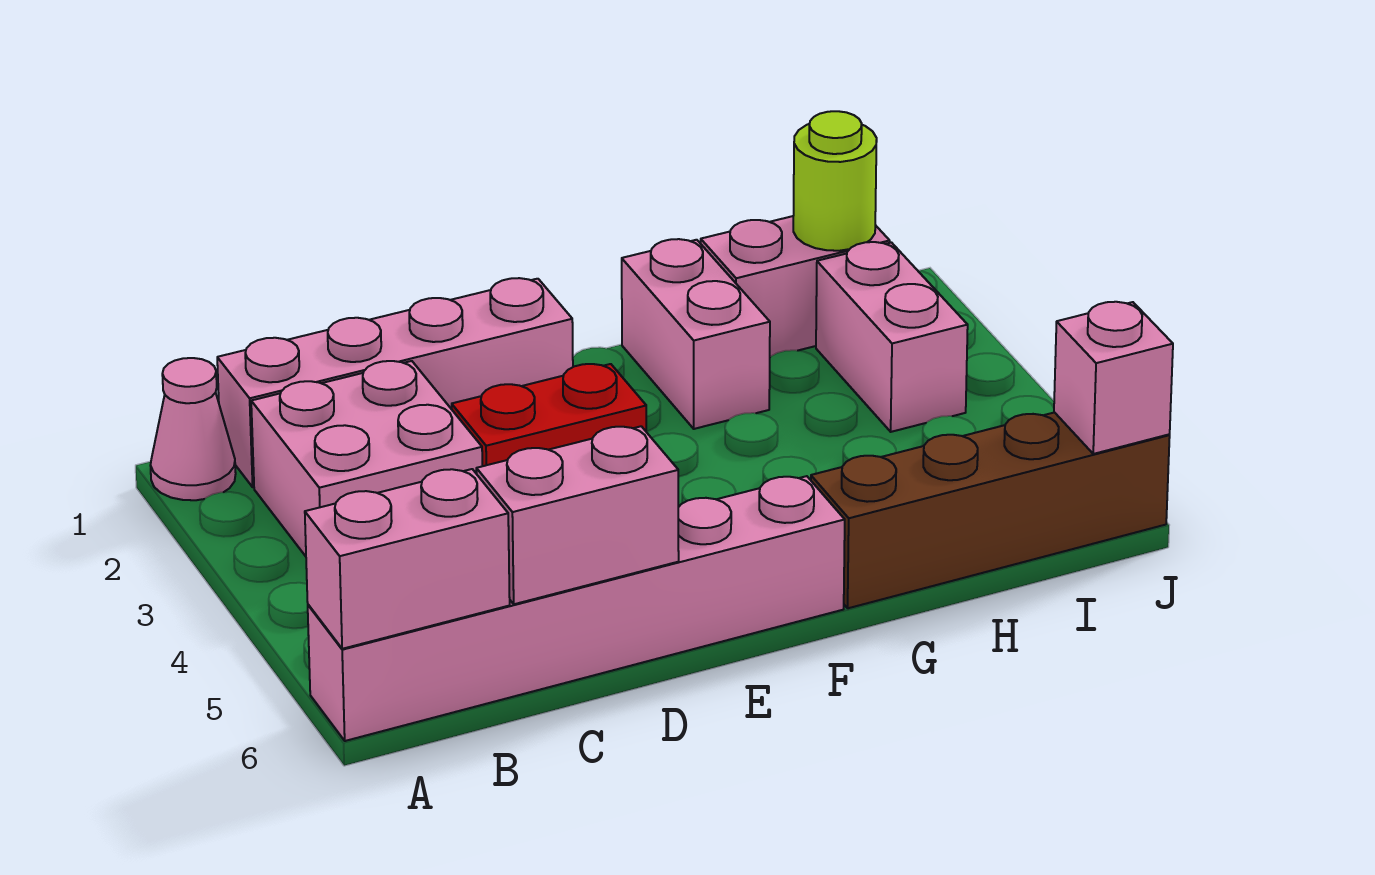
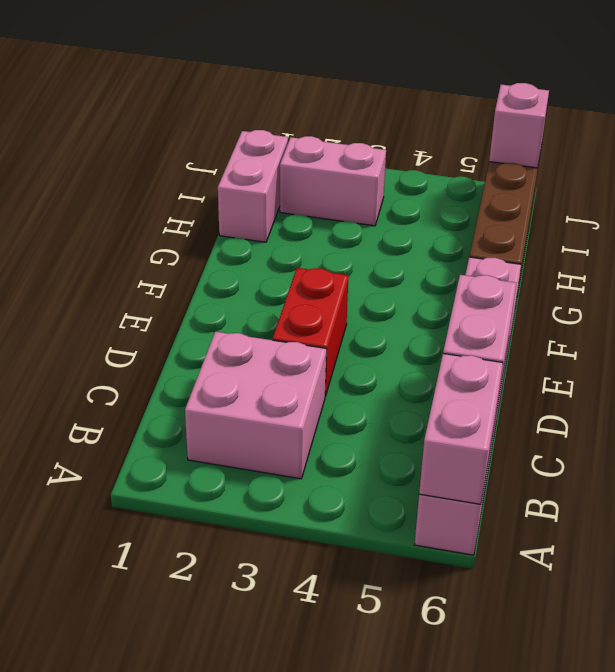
pink 1x1 cone [150,358,236,500] -> none
pink 1x4 brick [217,278,573,487] -> none
pink 1x2 brick [622,239,770,429] -> none
lime 1x1 round brick [793,111,877,251] -> none

